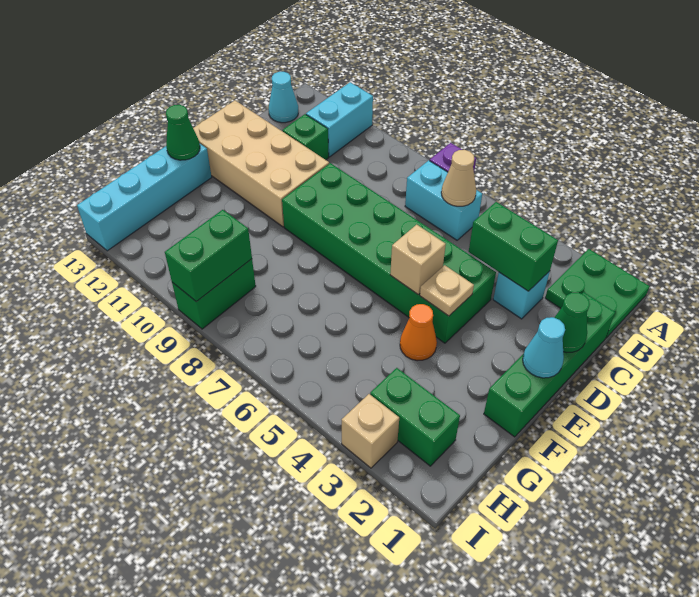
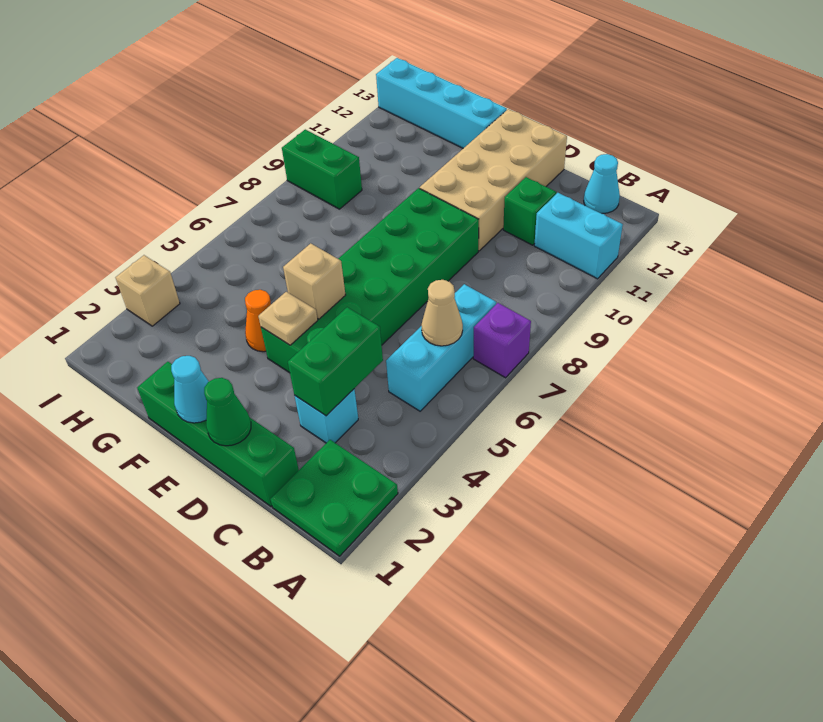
cyan 1x2 brick [405,160,482,240] -> cyan 1x3 brick [386,284,496,411]
green 1x1 cone [166,105,200,160] -> none
green 1x2 brick [370,368,460,466] -> none
green 1x2 brick [165,210,252,302] -> none

